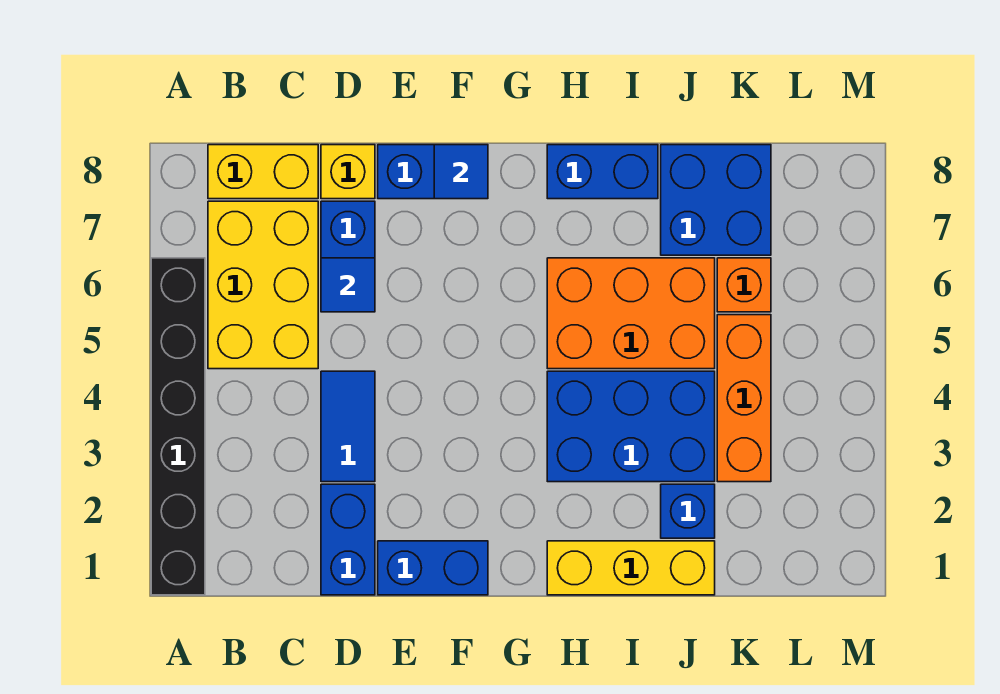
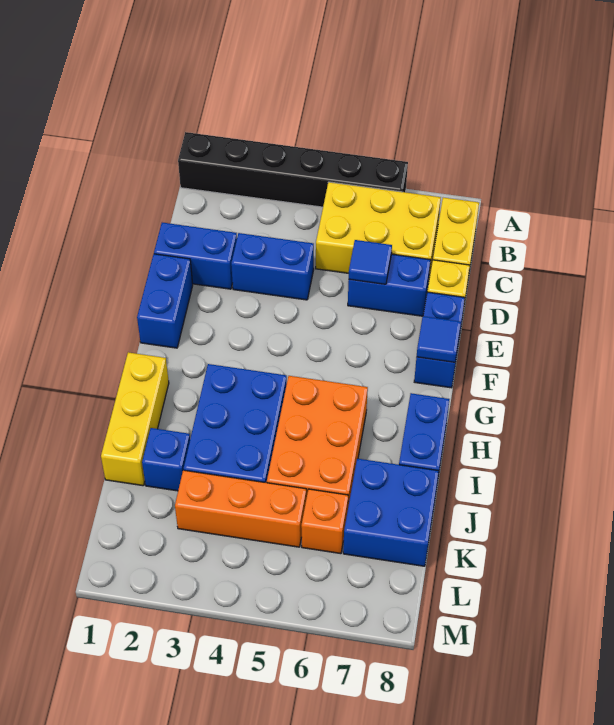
blue 1x2 tile [321,371,375,482] -> blue 1x2 brick [231,233,314,300]

